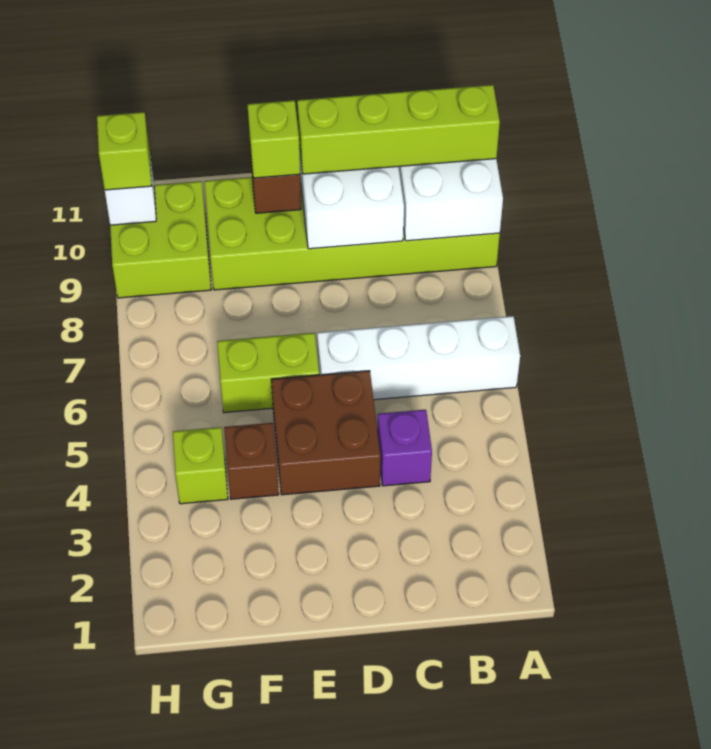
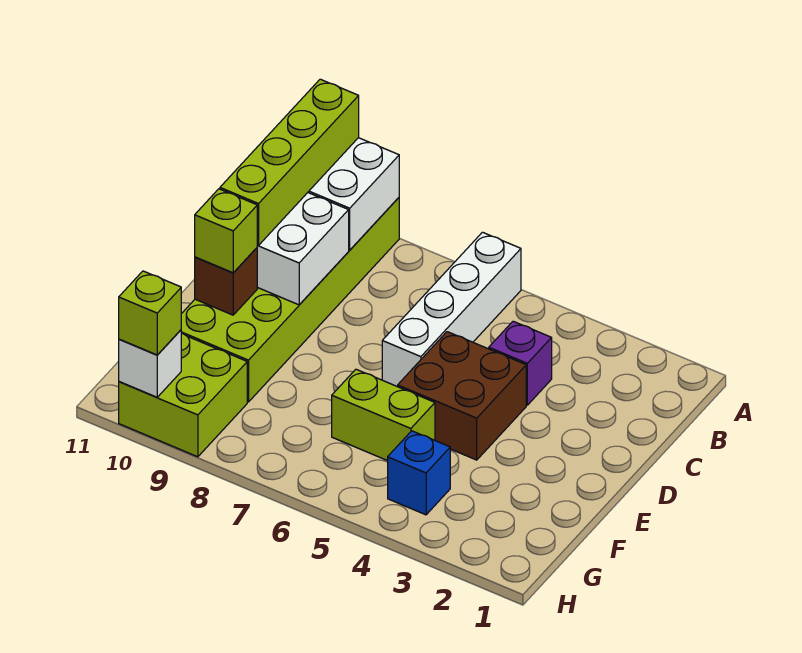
lime 1x2 brick [217,333,319,413] -> lime 1x2 brick turned to [332,369,435,461]
brown 1x1 brick [224,423,279,499] -> none
lime 1x1 brick [173,427,228,504] -> blue 1x1 brick [388,431,450,515]

